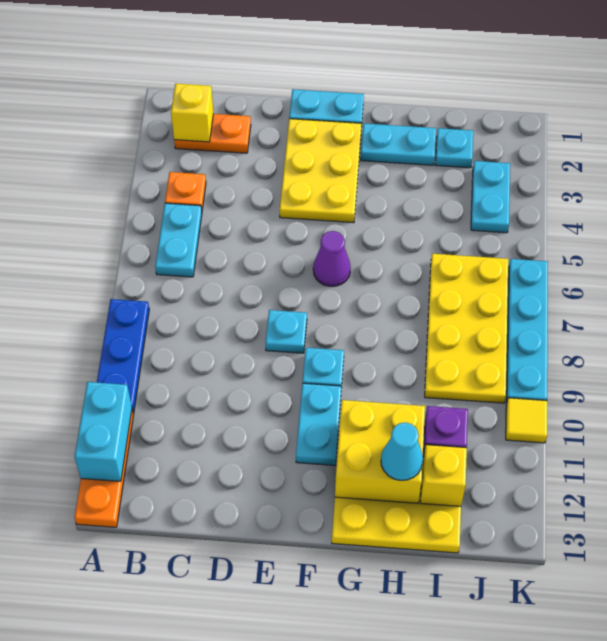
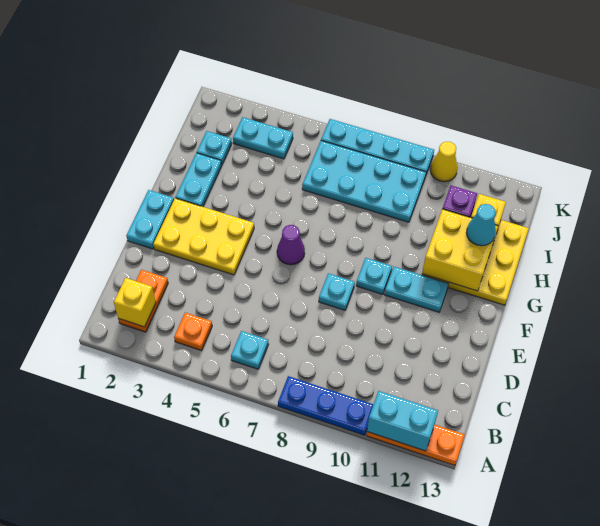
cyan 1x2 plate [155,203,202,277] -> cyan 1x1 plate [231,331,269,369]
yellow 2x4 plate [425,254,508,403] -> cyan 2x4 plate [302,141,426,222]
yellow 1x1 tile [506,398,547,443] -> yellow 1x1 cone [430,142,458,182]

